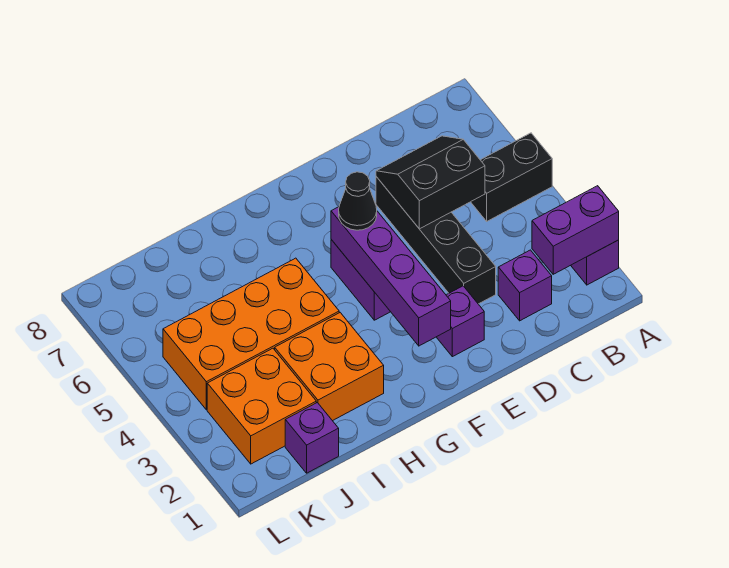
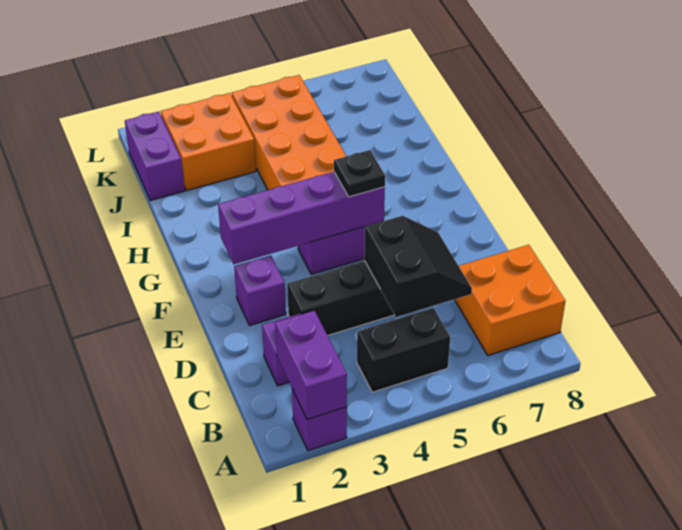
black 1x2 brick [471,133,552,221] -> black 1x2 brick turned to [357,308,450,392]
black 1x1 cone [339,172,377,230] -> black 1x1 plate [334,150,385,197]
orange 2x2 brick [275,313,384,421] -> orange 2x2 brick moved to [454,245,565,355]
purple 1x1 brick [285,403,339,473] -> purple 1x2 brick [125,112,185,201]

